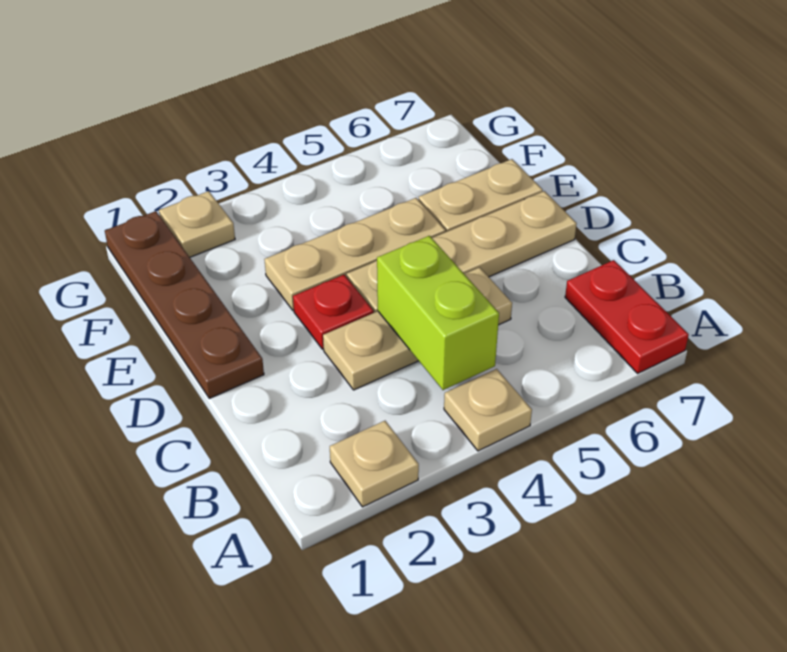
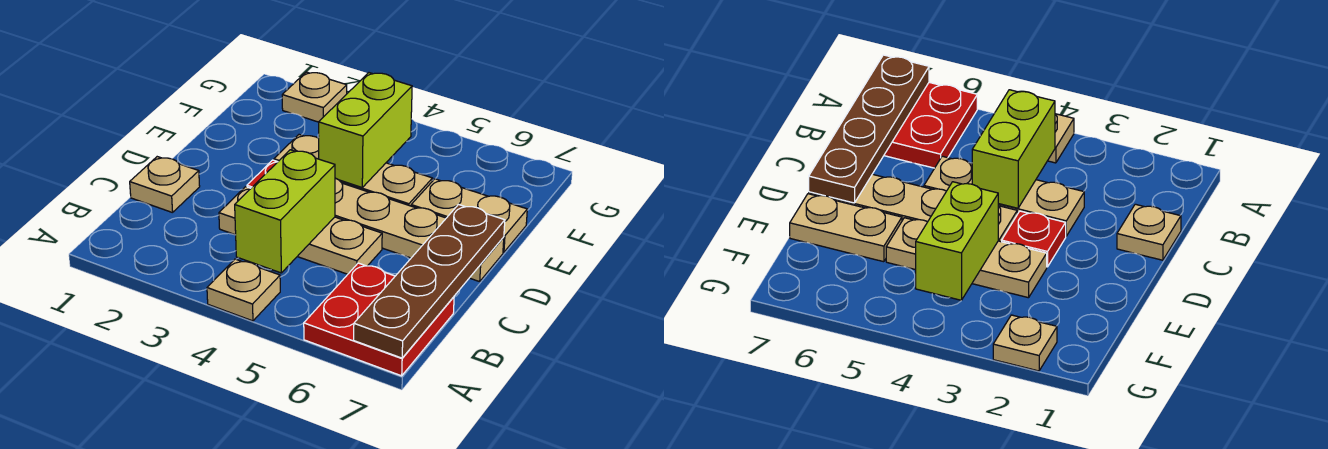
tan 1x1 plate [330,421,419,507] -> tan 1x1 plate moved to [130,157,200,213]
red 1x2 plate [565,260,689,373] -> red 2x2 plate [304,263,454,376]
brown 1x4 plate [105,211,264,398] -> brown 1x4 plate moved to [354,204,505,358]
none -> lime 1x2 brick [319,73,412,187]

